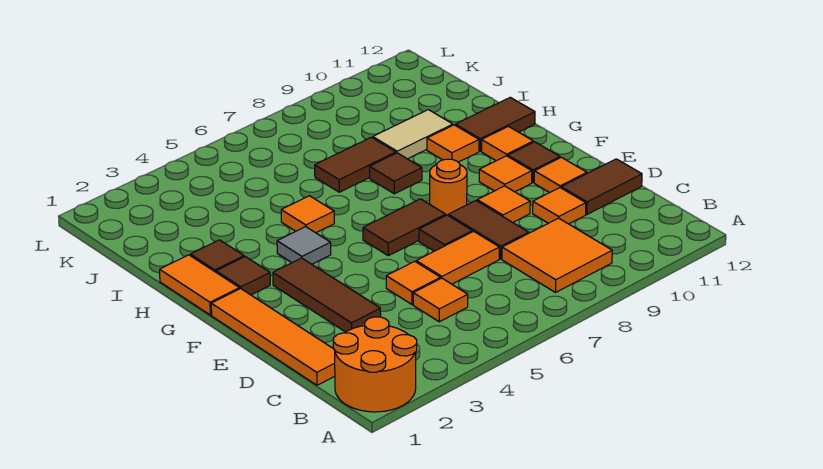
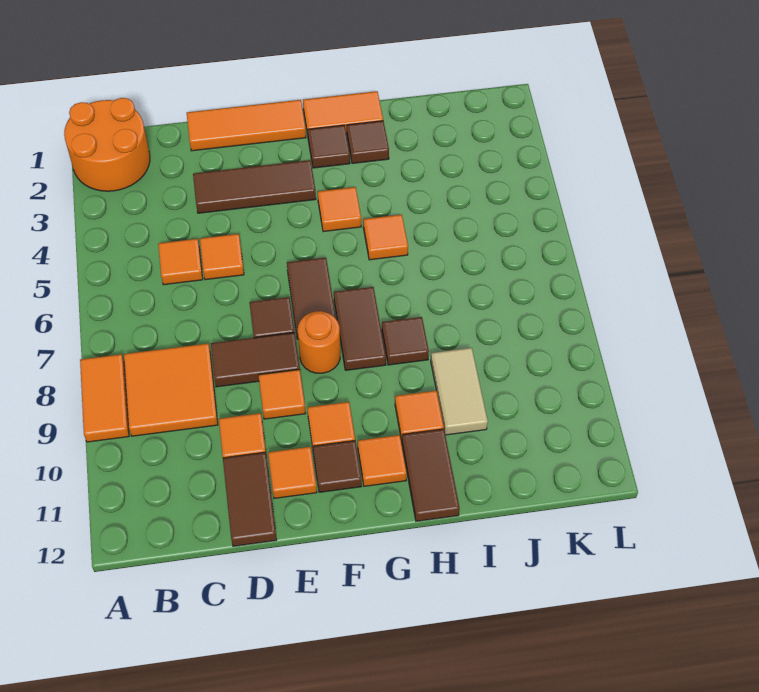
orange 1x4 tile [211,289,335,385] -> orange 1x3 tile [187,100,306,151]
orange 1x2 tile [416,231,499,284] -> orange 1x2 tile moved to [80,354,129,442]
grey 1x1 tile [277,227,331,264] -> orange 1x1 tile [318,187,361,232]
brown 1x2 tile [315,137,396,192] -> brown 1x2 tile moved to [334,287,386,370]

